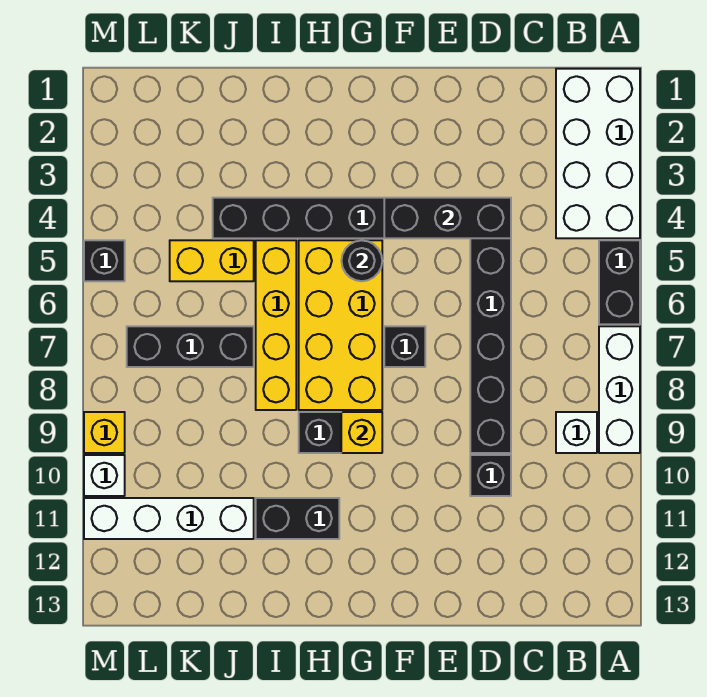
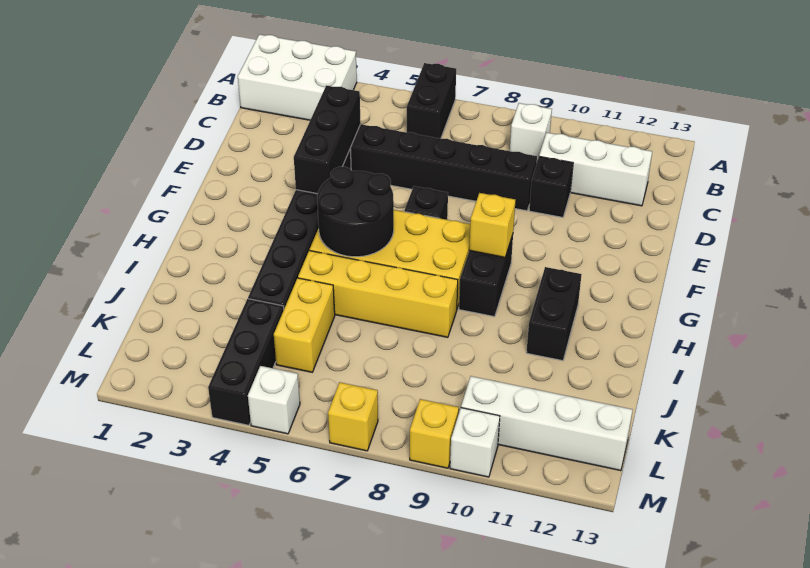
white 2x4 brick [556,69,640,238] -> white 2x3 brick [238,34,357,120]
black 1x2 brick [599,240,640,324] -> black 1x2 brick turned to [407,63,456,139]
white 1x3 brick [599,326,640,453] -> white 1x3 brick moved to [539,133,652,206]
black 1x1 round brick [342,240,382,281] -> black 2x2 round brick [317,166,394,257]
black 1x3 brick [127,326,254,367] -> black 1x3 brick moved to [208,299,284,425]
white 1x4 brick [84,498,254,539] -> white 1x4 brick turned to [461,376,633,471]
black 1x1 brick [84,240,125,281] -> white 1x1 brick [248,366,300,434]
none -> yellow 1x1 brick [328,382,378,451]

